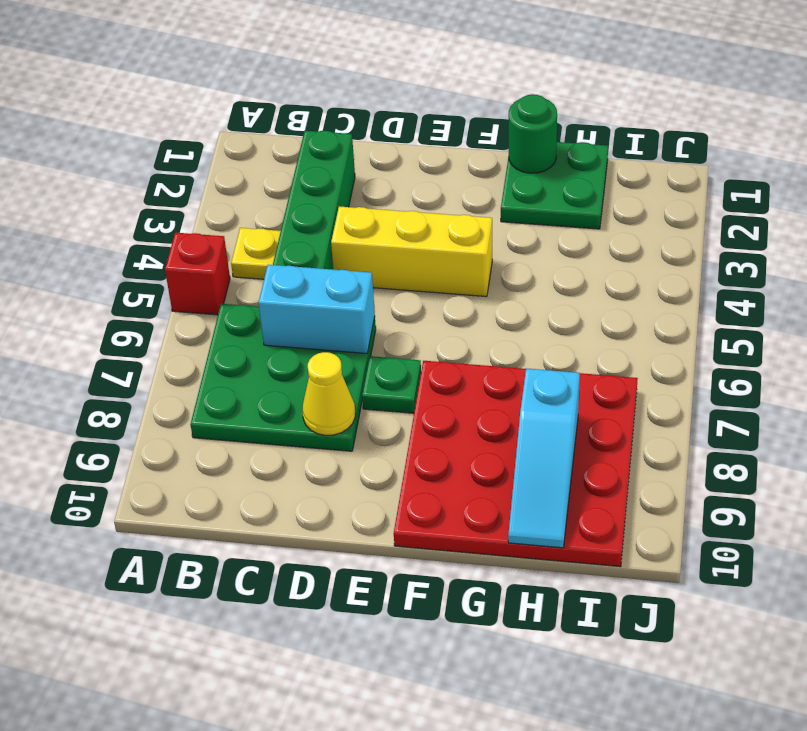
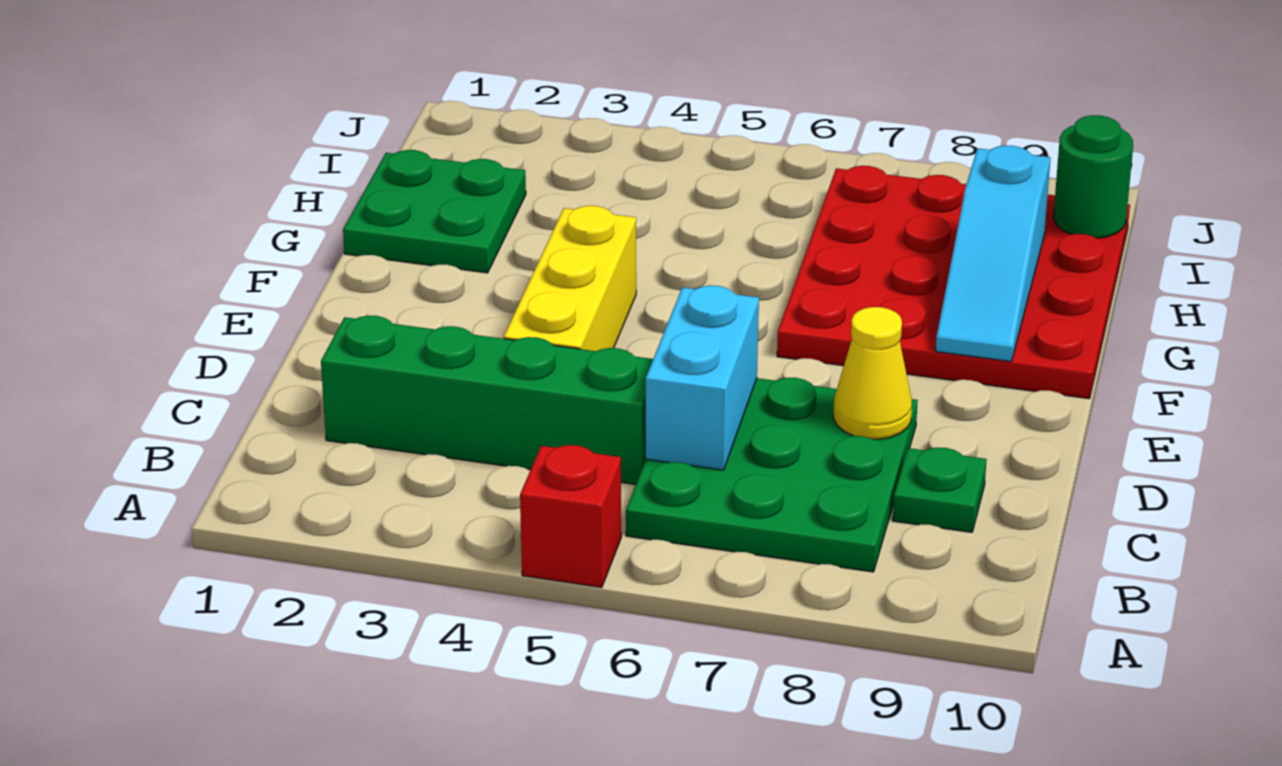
yellow 1x1 plate [231,228,281,279] -> none
green 1x1 plate [362,356,421,413] -> green 1x1 plate moved to [893,447,987,532]
green 1x1 round brick [509,94,557,173] -> green 1x1 round brick moved to [1054,115,1133,238]
cyan 1x3 slope [508,368,580,548] -> cyan 1x3 slope turned to [936,145,1051,362]

